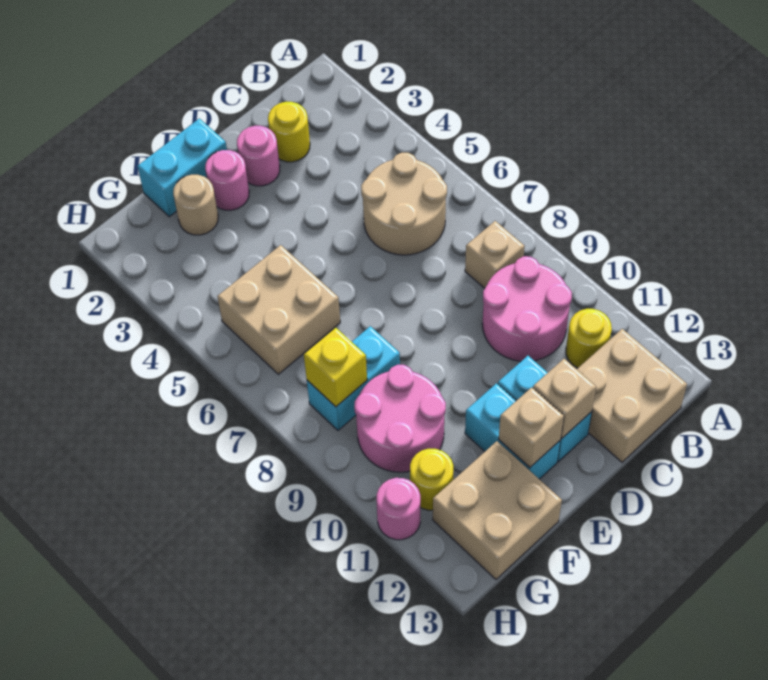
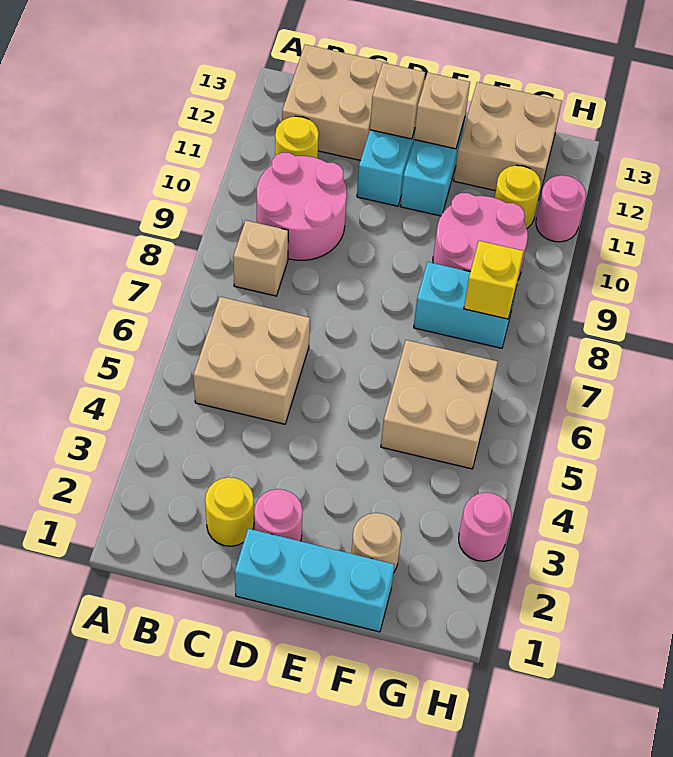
tan 2x2 round brick [361,153,447,255] -> tan 2x2 brick [193,297,310,424]
cyan 1x2 brick [137,118,227,217] -> cyan 1x3 brick [235,529,395,632]
pink 1x1 round brick [205,150,249,210] -> pink 1x1 round brick moved to [459,493,512,561]

